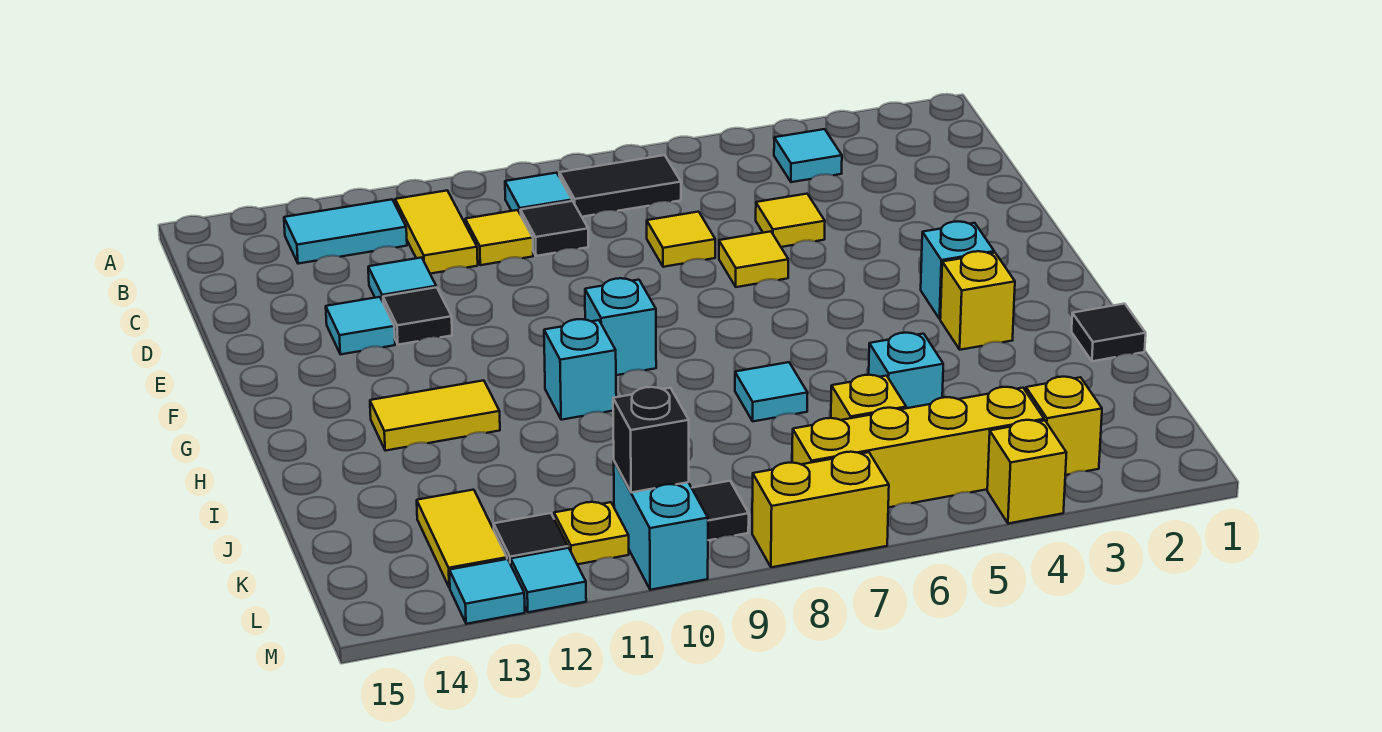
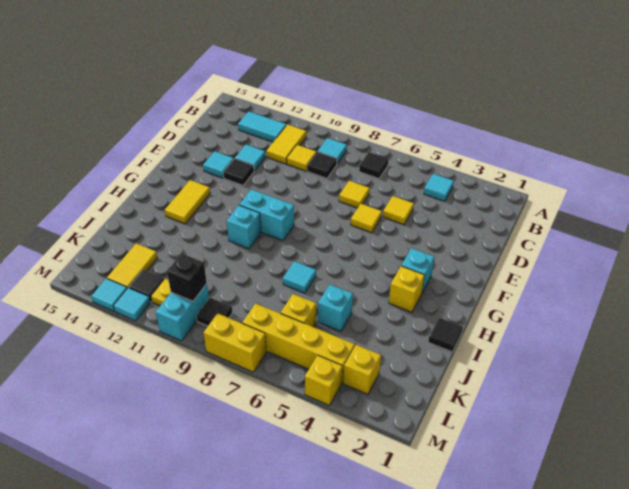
black 1x2 tile [559,155,681,217] -> black 1x1 tile [359,152,389,179]
cyan 1x1 brick [585,278,656,375] -> cyan 1x2 brick [239,189,294,240]
yellow 1x2 tile [370,380,500,451] -> yellow 1x2 tile turned to [165,180,210,224]

